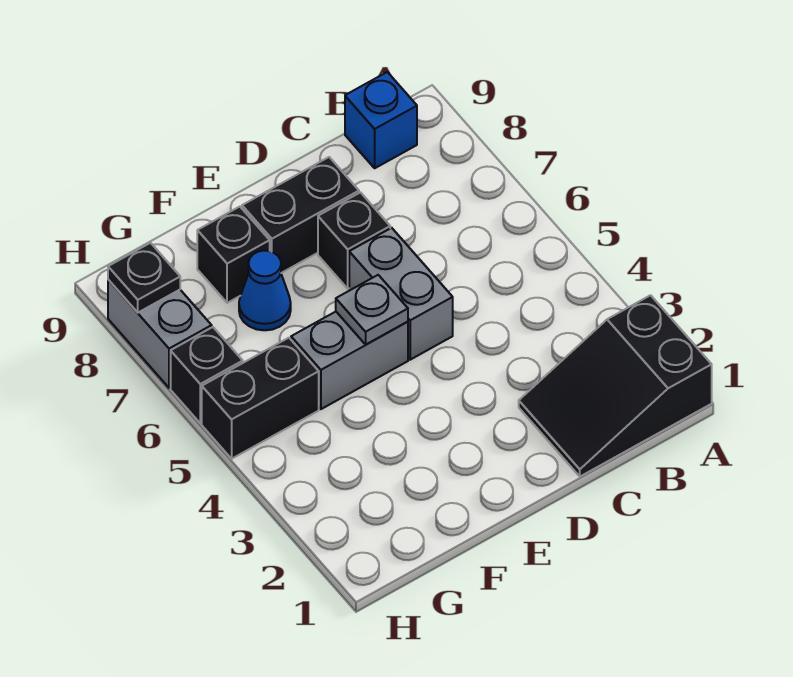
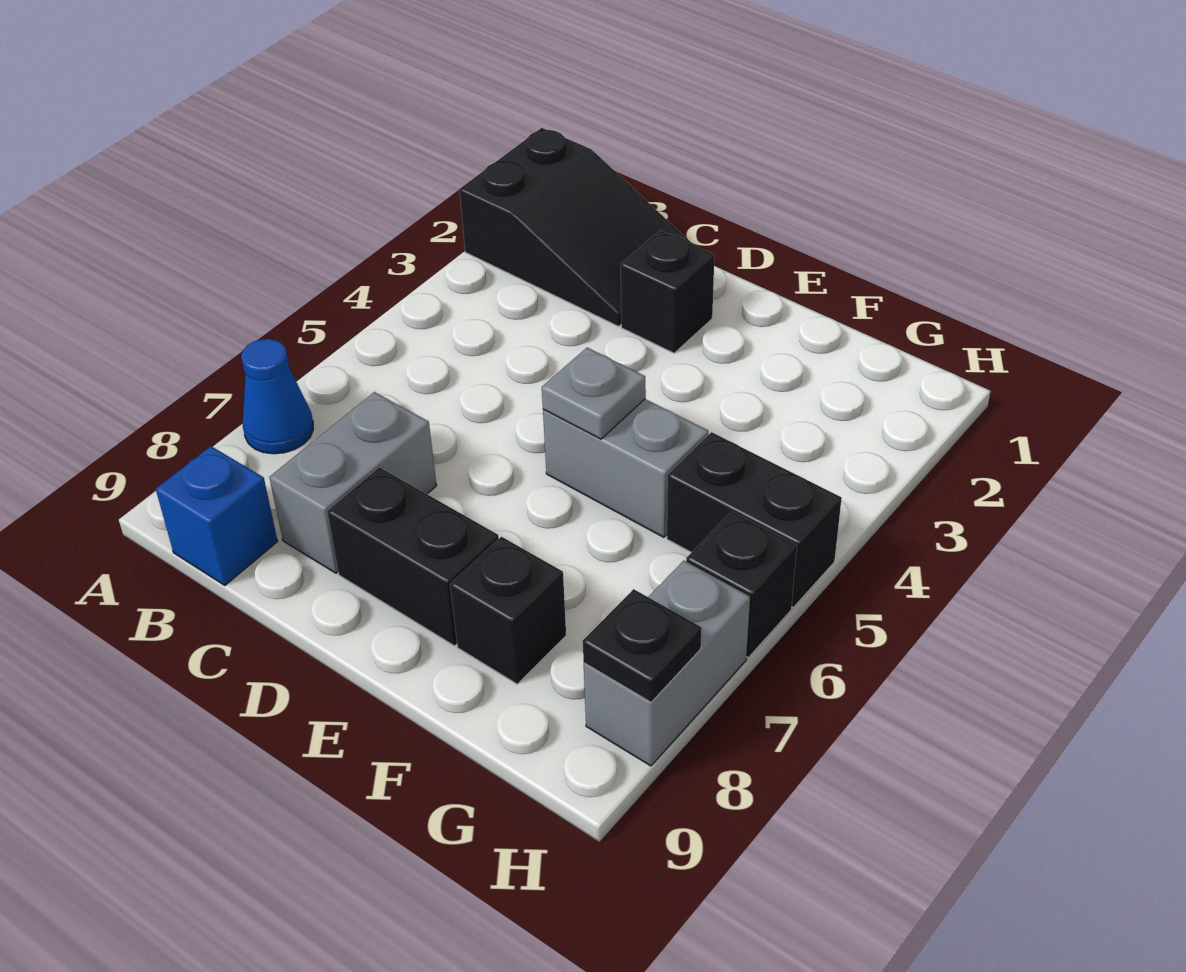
grey 1x2 brick [349,228,453,360] -> grey 1x2 brick moved to [269,392,436,573]
black 1x1 brick [318,192,390,289] -> black 1x1 brick moved to [621,230,715,353]
blue 1x1 cone [239,251,291,330] -> blue 1x1 cone moved to [241,339,313,454]

